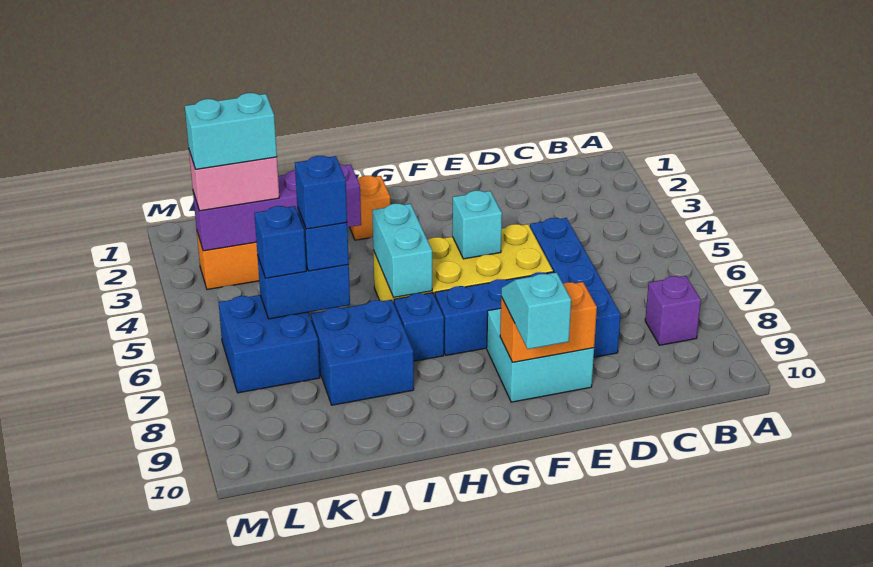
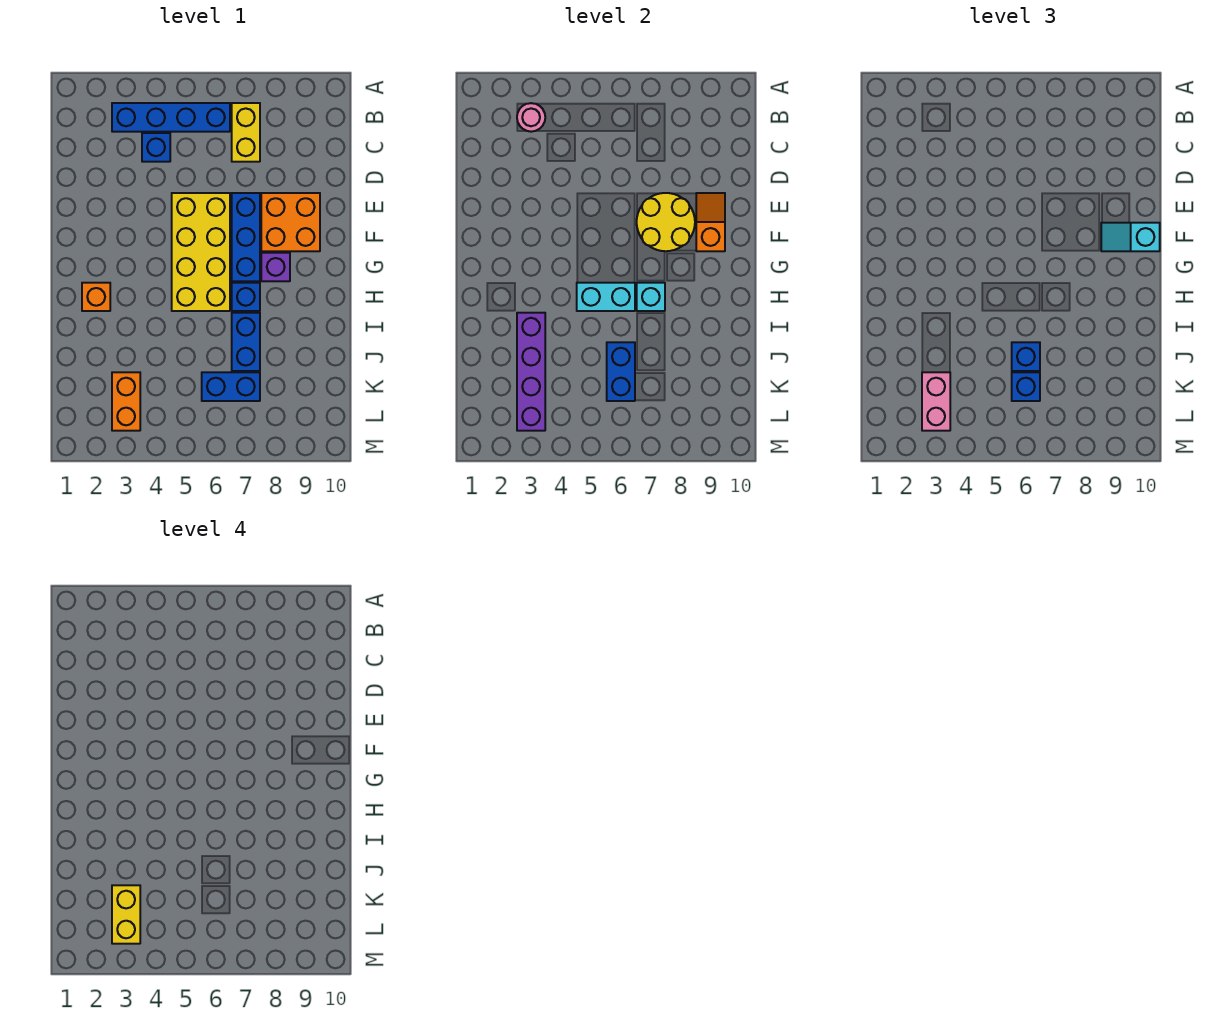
none -> pink 1x1 round brick [517,103,545,132]
none -> yellow 1x2 brick [232,103,260,162]
purple 1x1 brick [645,276,701,345] -> purple 1x1 brick moved to [261,253,290,281]
blue 1x4 brick [530,218,621,357] -> blue 1x4 brick moved to [112,103,230,132]
none -> yellow 2x2 round brick [637,193,695,251]
cyan 2x2 brick [487,308,594,402] -> orange 2x2 brick [261,193,320,251]
orange 1x2 brick [500,282,597,362] -> orange 1x2 slope [696,193,725,251]
cyan 1x1 brick [452,191,502,259] -> cyan 1x1 brick moved to [637,283,665,311]
blue 2x2 brick [311,300,414,405] -> blue 1x2 brick [232,313,260,371]
blue 1x1 brick [295,156,347,229] -> blue 1x1 brick moved to [142,133,170,162]
cyan 1x2 brick [185,93,277,169] -> yellow 1x2 brick [112,885,140,944]
blue 2x2 brick [219,295,320,393] -> blue 1x2 brick [202,372,260,401]

